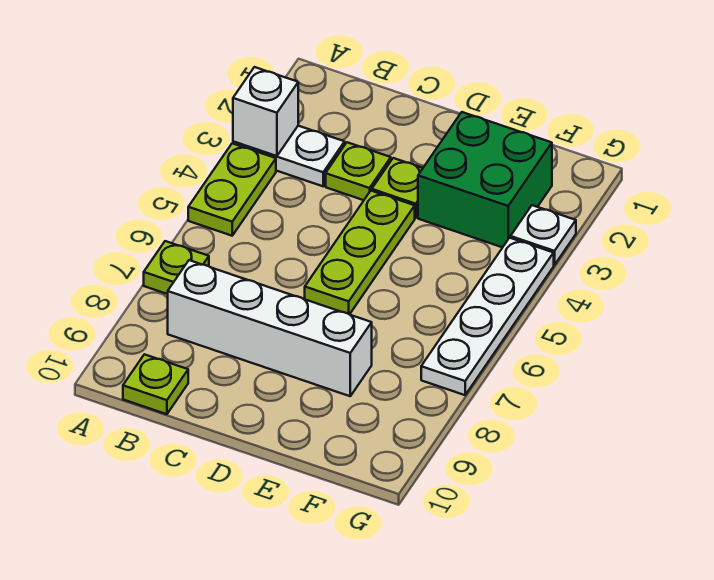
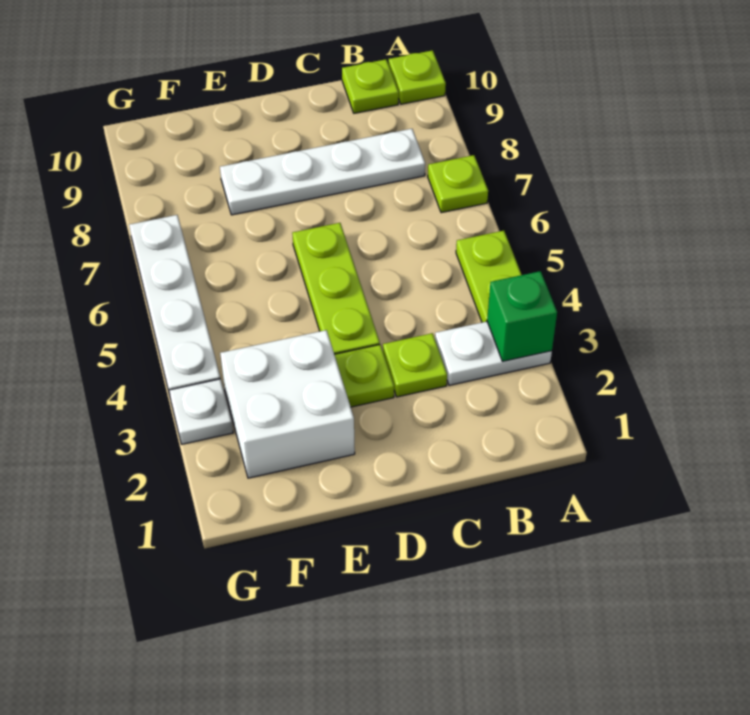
white 1x1 brick [233,67,298,156] -> green 1x1 brick [487,271,557,361]
none -> lime 1x1 plate [389,50,446,104]
white 1x4 brick [168,260,372,396] -> white 1x4 plate [220,129,425,215]
green 2x2 brick [418,112,552,247] -> white 2x2 brick [220,330,355,478]

